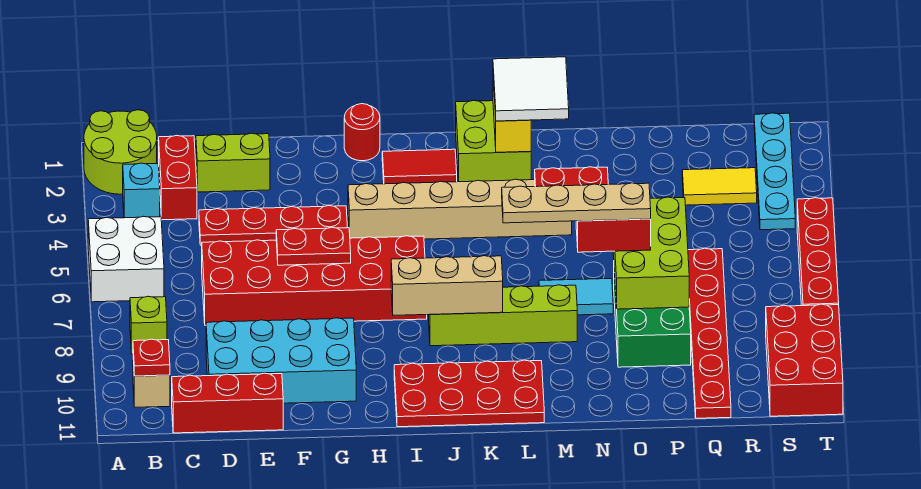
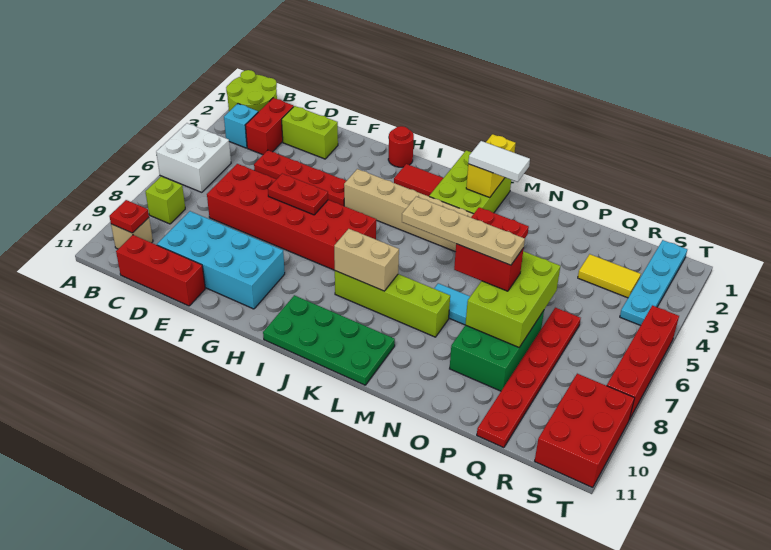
tan 1x3 brick [391,256,503,315] -> tan 1x2 brick [334,229,399,291]
red 2x4 plate [394,360,544,427] -> green 2x4 plate [263,295,395,385]
lime 2x2 brick [456,100,531,182] -> lime 2x3 brick [429,150,511,214]
white 2x2 tile [493,57,569,121] -> white 1x2 tile [468,141,530,182]

